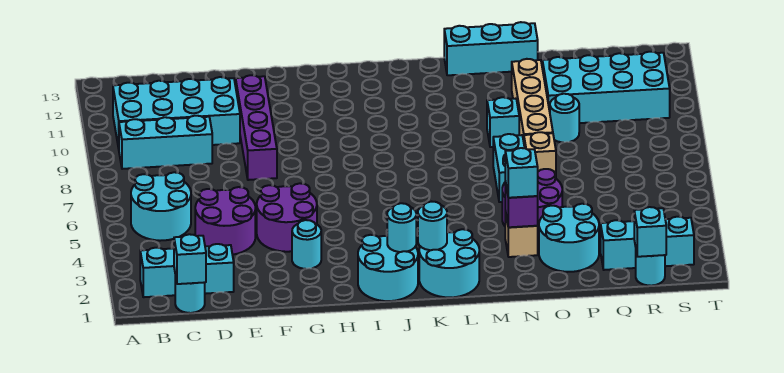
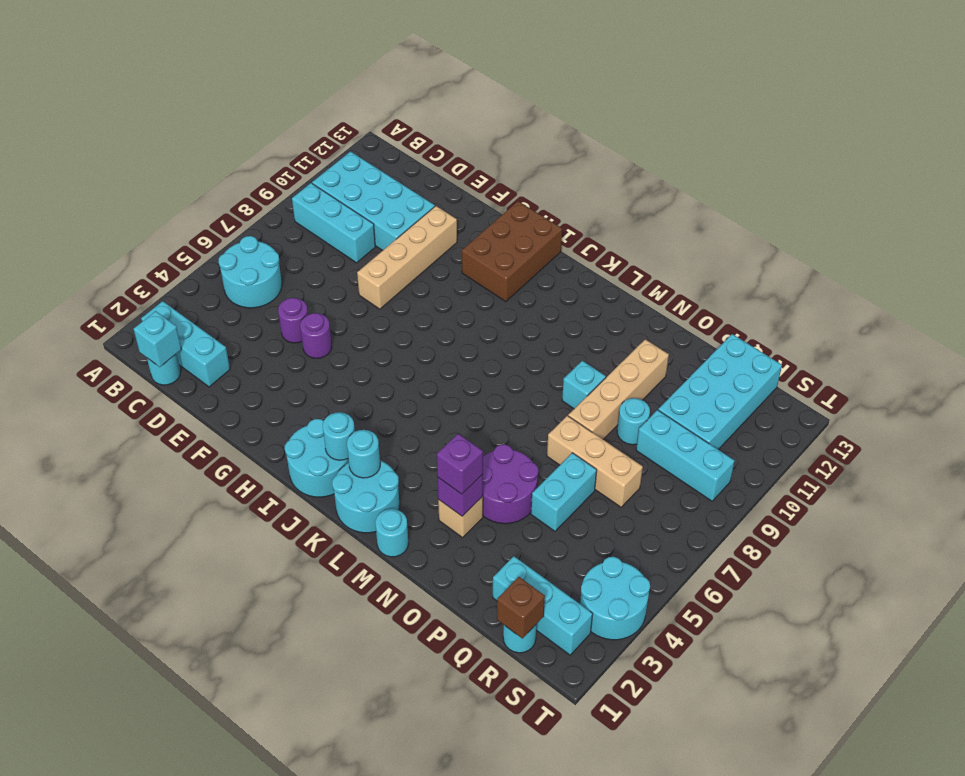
purple 2x2 round brick [195,187,255,255] -> purple 1x1 round brick [278,298,308,343]
purple 2x2 round brick [257,183,317,252] -> purple 1x1 round brick [300,313,332,358]
purple 1x4 brick [236,75,277,180] -> tan 1x4 brick [357,206,457,309]
cyan 1x1 round brick [292,220,321,269] -> cyan 1x1 round brick moved to [375,509,409,557]
none -> brown 2x3 brick [462,201,562,302]
cyan 1x3 brick [444,22,538,75] -> cyan 1x3 brick moved to [636,410,735,501]
cyan 1x1 brick [505,148,538,198] -> purple 1x1 brick [437,434,483,494]
cyan 1x2 brick [493,134,525,202] -> cyan 1x2 brick moved to [531,453,597,531]
cyan 2x2 round brick [539,204,599,272] -> cyan 2x2 round brick moved to [580,557,650,640]
tan 1x1 brick [524,132,556,178] -> tan 1x3 brick [547,416,643,507]
cyan 2x4 brick [542,52,670,123] -> cyan 2x4 brick turned to [658,334,782,450]
cyan 1x1 brick [634,207,666,257] -> brown 1x1 brick [497,577,545,638]

